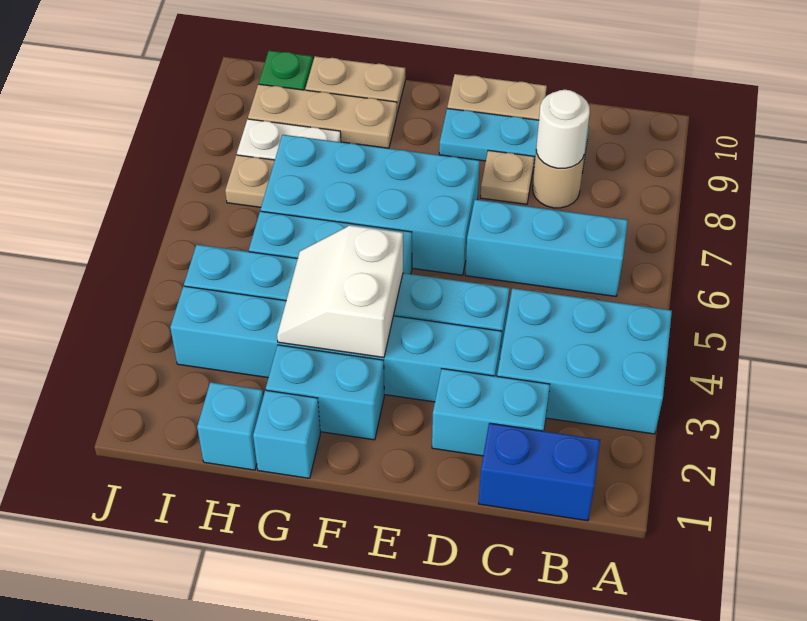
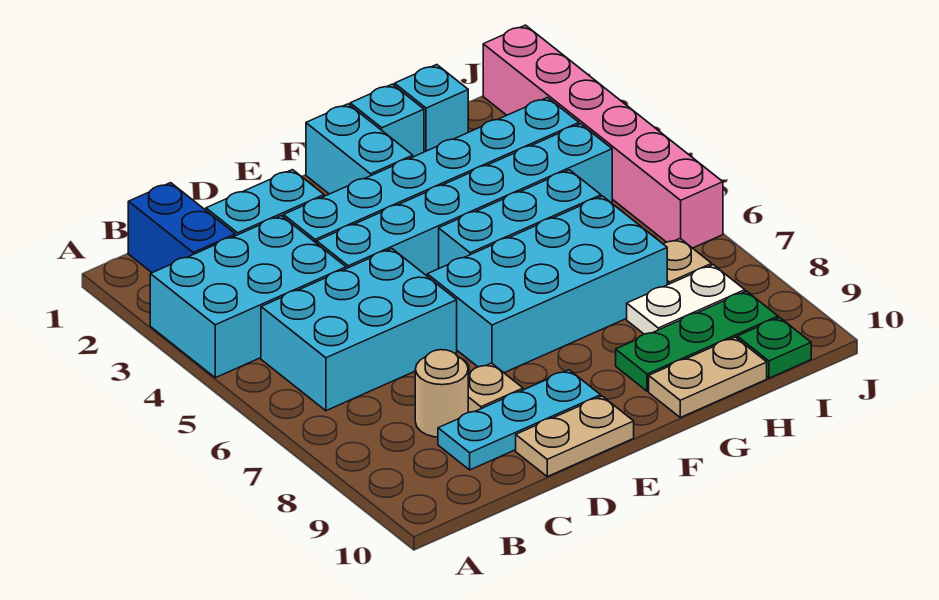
blue 1x2 brick [479,423,600,521] -> blue 1x2 brick turned to [128,183,235,273]
cyan 1x3 brick [465,199,628,296] -> cyan 2x3 brick [261,249,457,411]
white 1x1 round brick [536,90,590,168] -> none
cyan 1x2 brick [266,345,384,440] -> cyan 1x2 brick turned to [306,104,413,194]
white 2x2 slope [277,225,403,358] -> none
tan 1x3 plate [248,84,397,148] -> green 1x3 plate [616,291,778,391]
none -> pink 1x6 brick [483,25,723,248]

